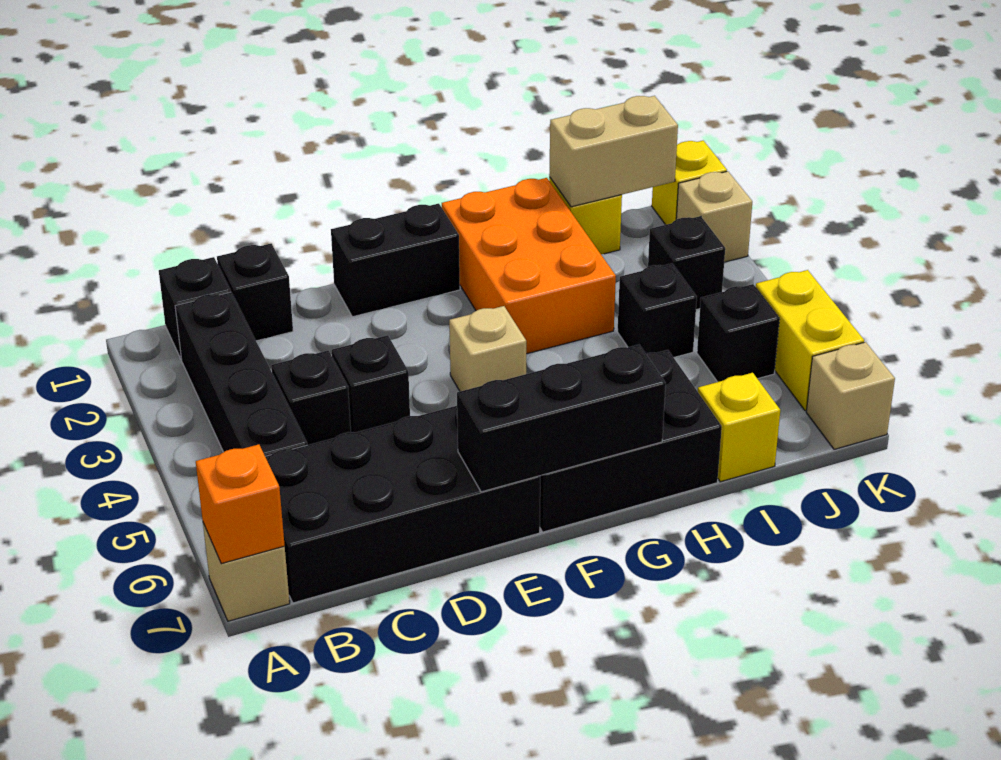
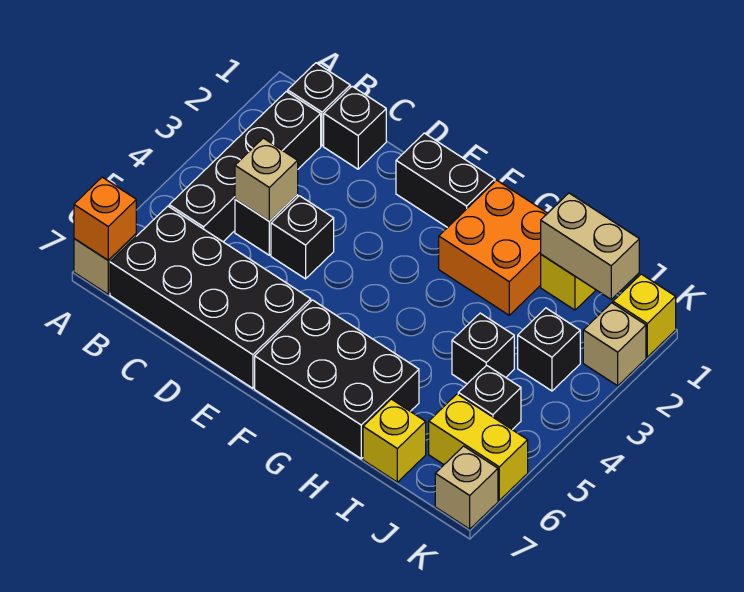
black 1x3 brick [457,345,666,492] -> none
tan 1x1 brick [449,306,526,391] -> tan 1x1 brick moved to [235,138,298,221]
orange 2x3 brick [442,178,616,354] -> orange 2x2 brick [439,180,548,315]
yellow 1x2 brick [756,270,864,411] -> yellow 1x2 brick turned to [429,394,528,500]

